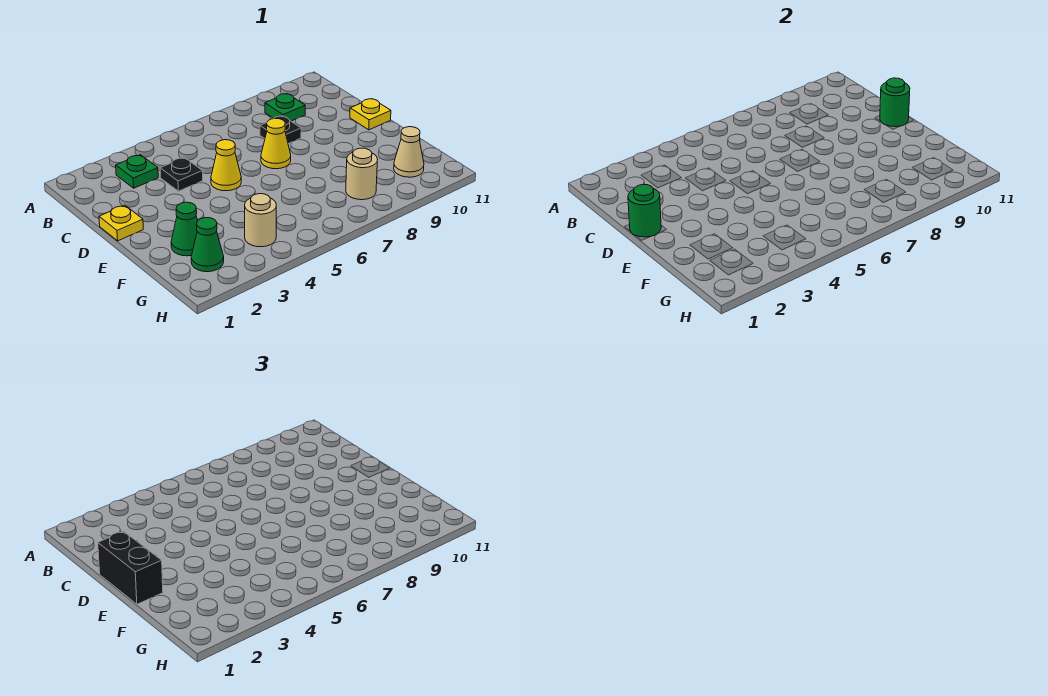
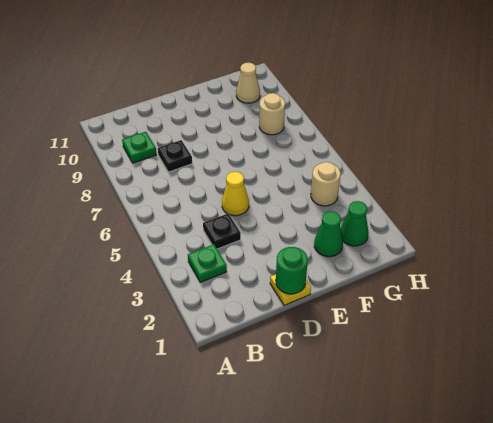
black 1x2 brick [98,531,163,604] -> none
yellow 1x1 cone [261,118,291,169] -> none
yellow 1x1 plate [350,99,391,130] -> none
green 1x1 round brick [880,78,910,127] -> none

